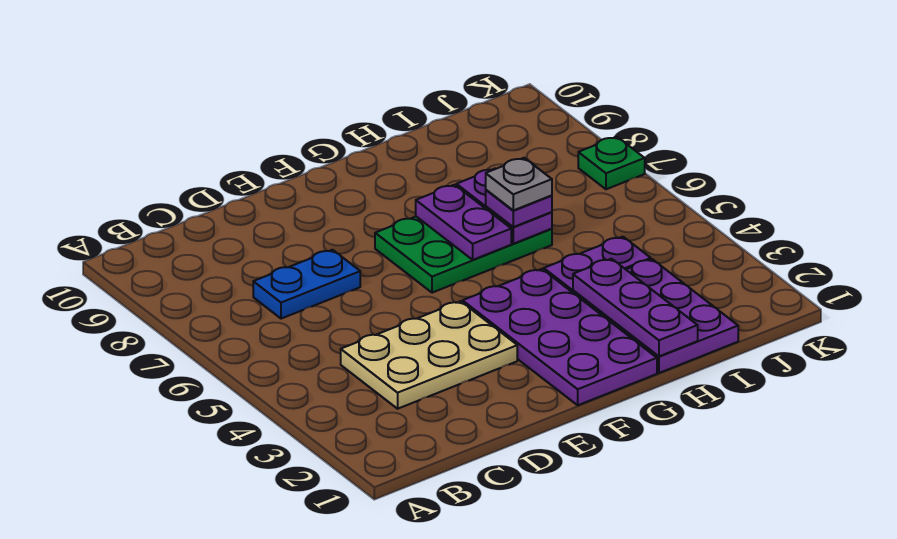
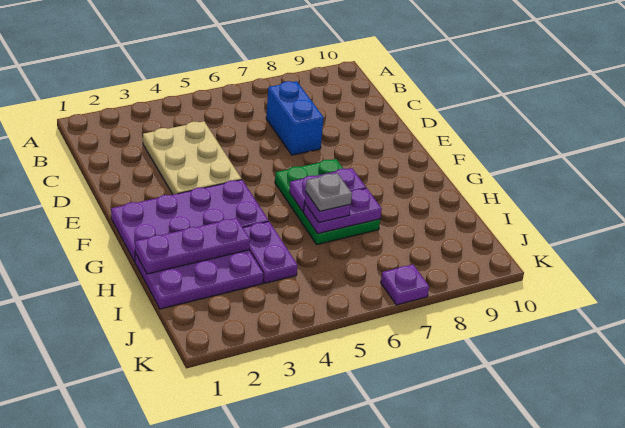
blue 1x2 plate [253,250,360,319] -> blue 1x2 brick [266,81,324,155]
green 1x1 plate [578,137,645,189] -> purple 1x1 plate [381,264,429,305]

